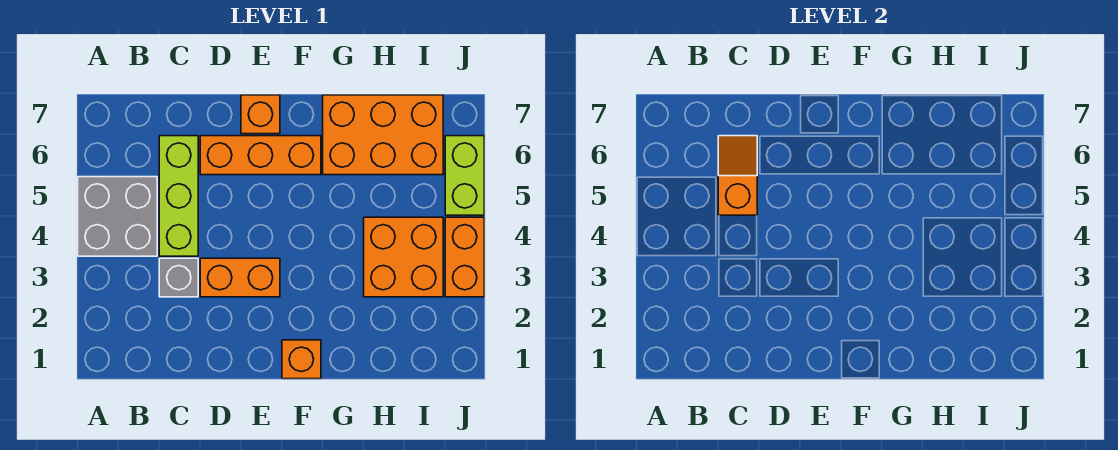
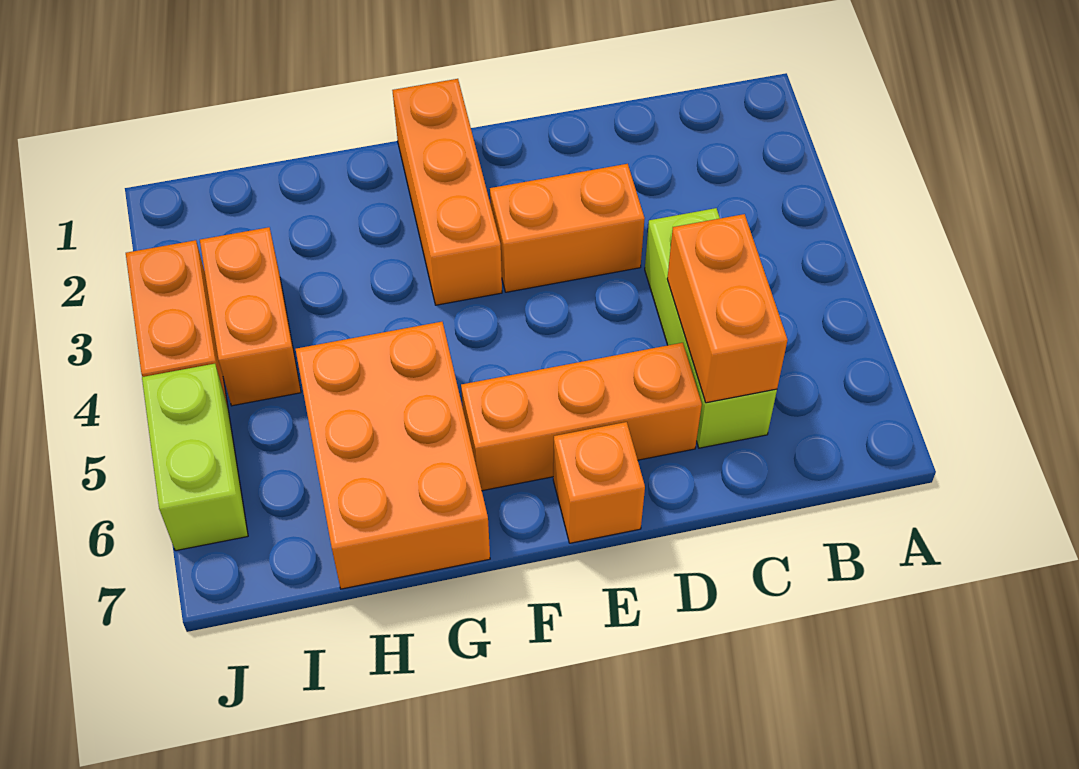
grey 2x2 brick [78,177,157,256] -> none
grey 1x1 brick [159,258,198,297] -> none
orange 1x2 slope [718,136,757,215] -> orange 1x2 brick [667,214,787,403]
orange 1x1 brick [282,340,321,379] -> orange 1x3 brick [392,79,502,305]
orange 2x3 brick [323,95,443,175] -> orange 2x3 brick turned to [296,322,490,589]
orange 2x2 brick [364,217,443,297] -> orange 1x2 brick [200,227,301,406]

